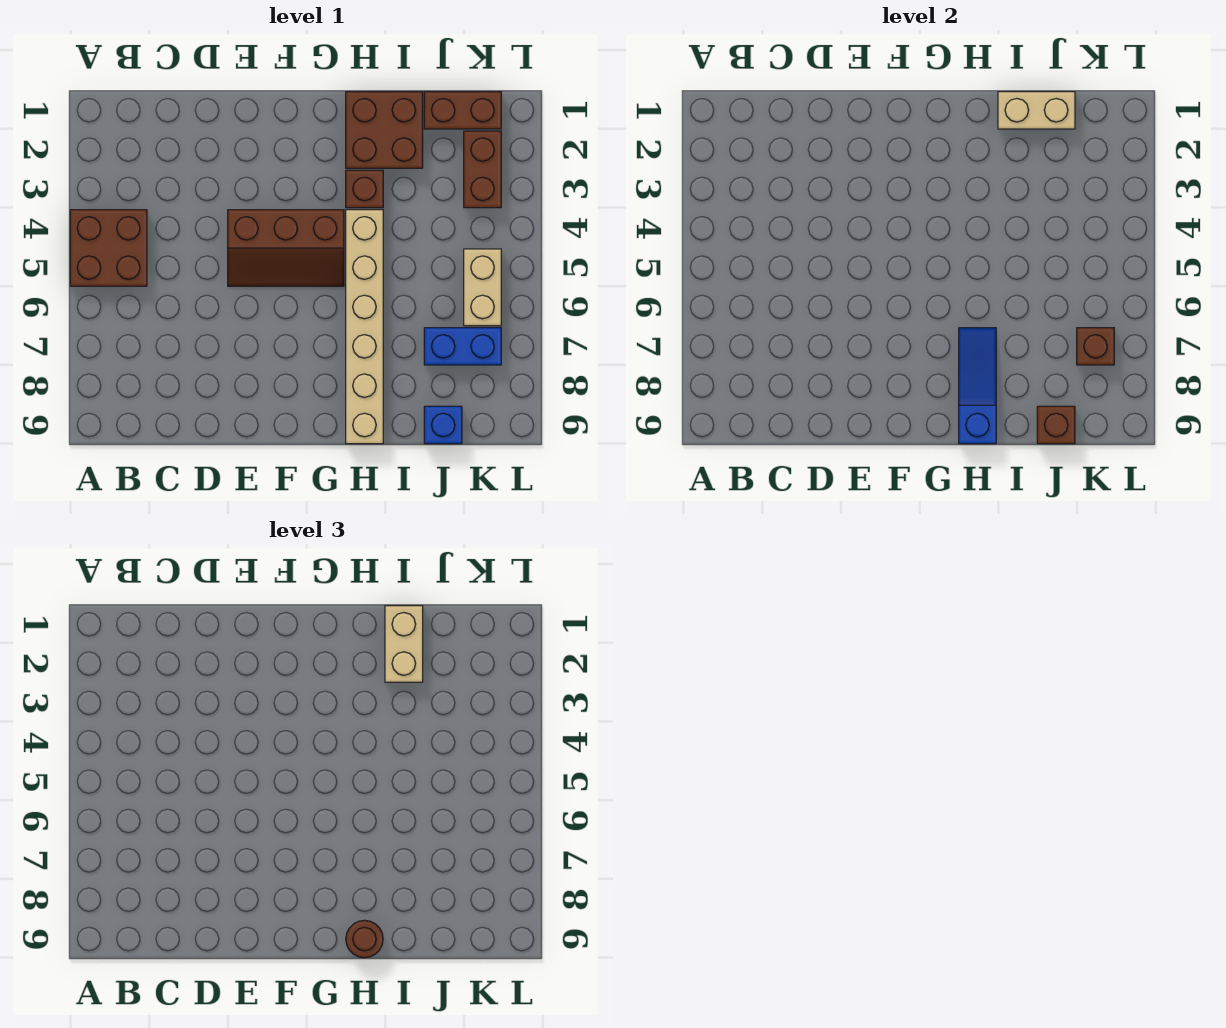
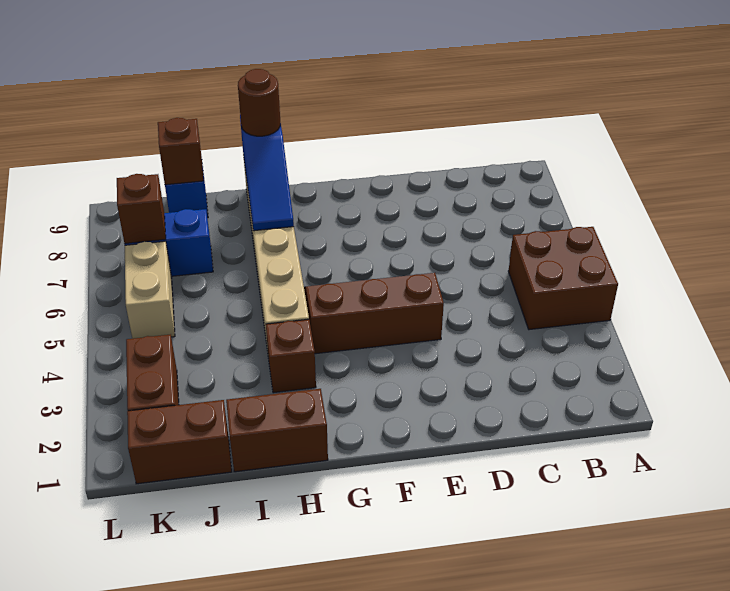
brown 2x2 brick [346,92,423,168] -> brown 1x2 brick [226,389,328,472]
tan 1x2 brick [998,92,1075,129] -> none
tan 1x2 brick [385,606,423,682] -> none

